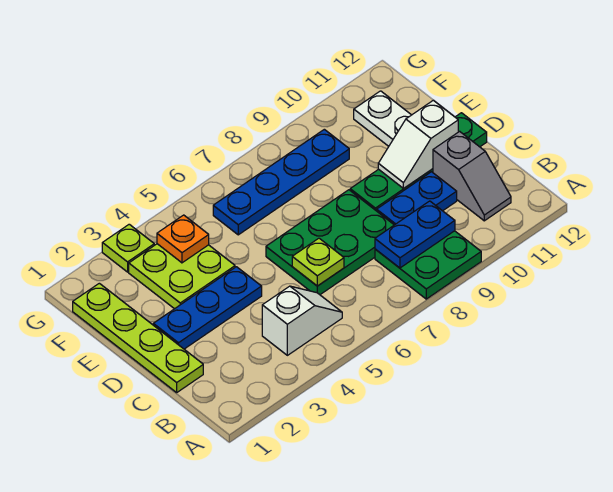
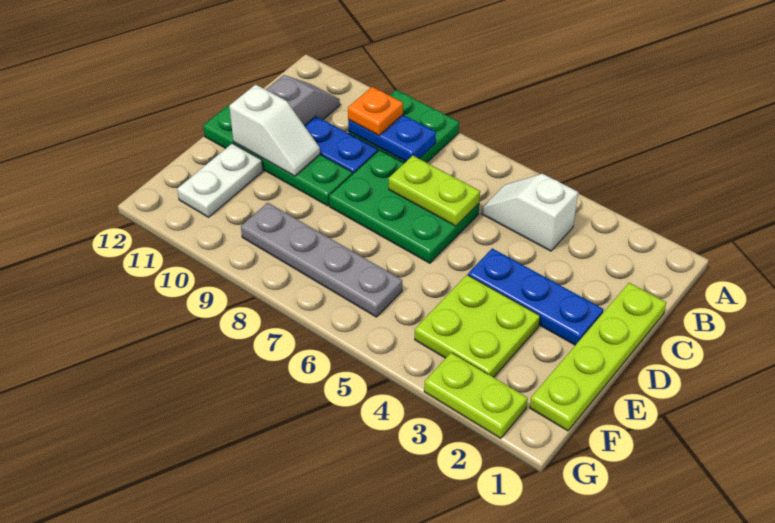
lime 1x1 plate [292,238,344,286] -> lime 1x2 plate [389,156,480,226]
orange 1x1 plate [157,215,209,263] -> orange 1x1 plate moved to [348,87,403,135]
blue 1x4 plate [213,129,349,235] -> grey 1x4 plate [241,203,402,317]
lime 1x1 plate [102,224,154,272] -> lime 1x2 plate [424,353,528,438]

